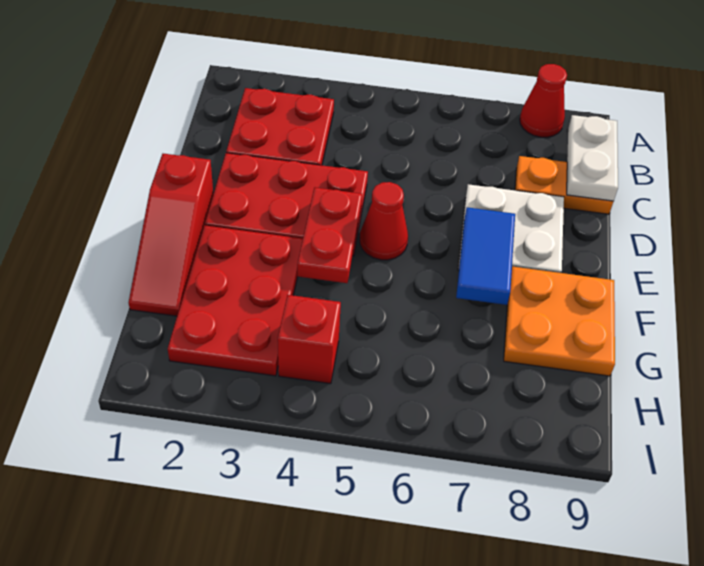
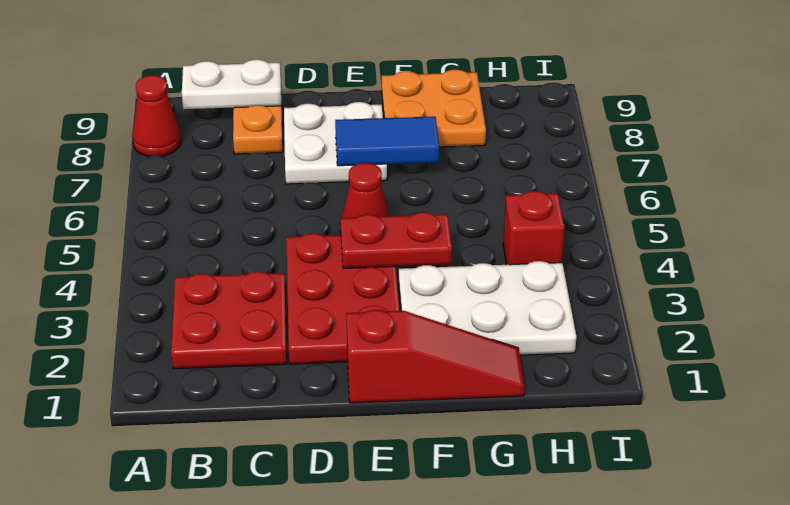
red 2x3 plate [168,225,303,376] -> white 2x3 plate [399,261,576,355]

